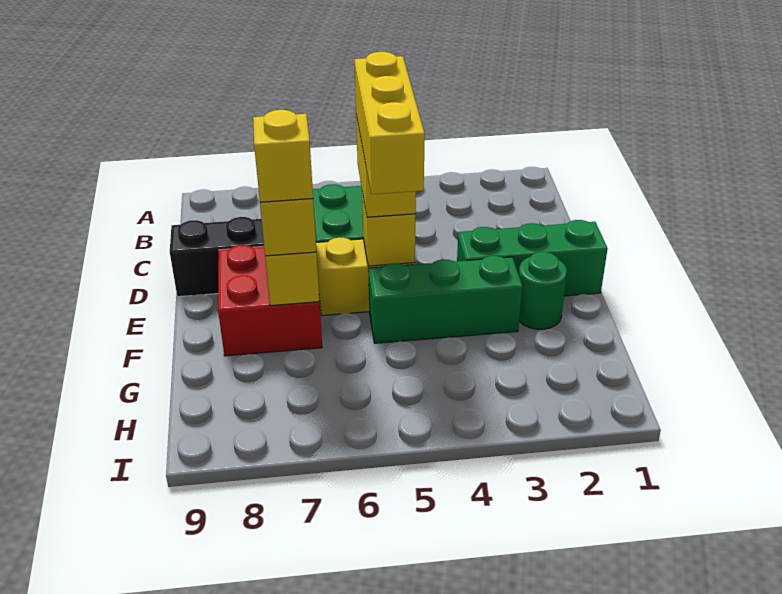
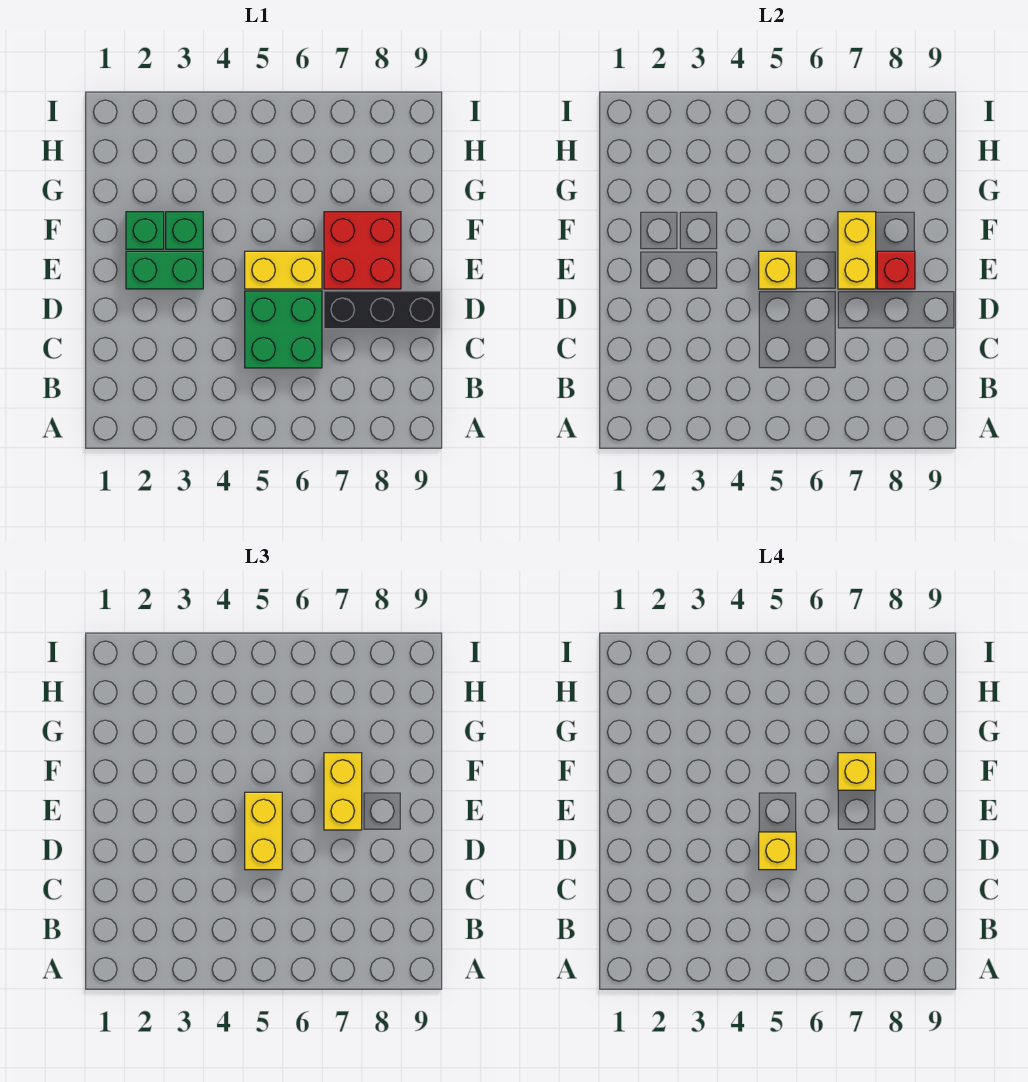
yellow 1x3 brick [354,52,425,194] -> yellow 1x1 brick [759,832,796,870]
green 1x3 brick [457,220,608,296] -> green 1x2 brick [126,251,203,289]
none -> red 1x1 brick [877,251,915,289]
green 1x1 round brick [519,252,567,329] -> green 1x1 brick [126,212,164,249]
green 1x3 brick [368,256,522,343] -> green 1x1 brick [166,212,203,249]

